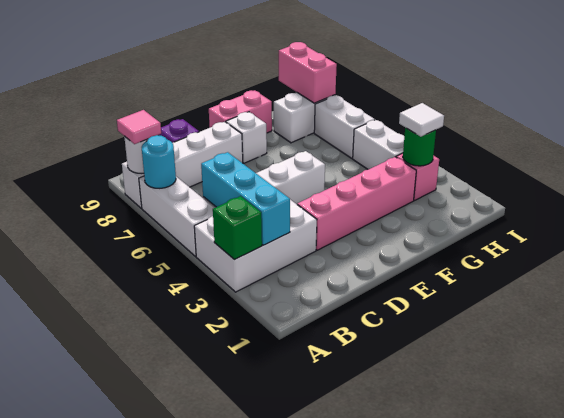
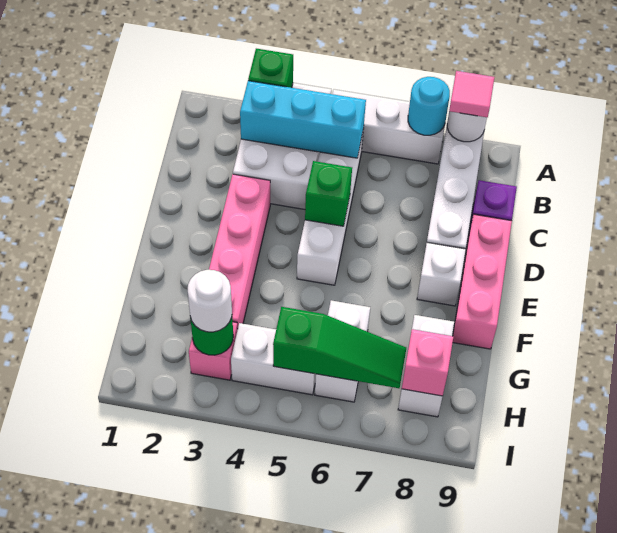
none -> green 1x1 brick [305,161,352,226]
pink 1x2 brick [209,90,272,133] -> pink 1x3 brick [453,214,512,349]
white 1x1 tile [399,103,444,137] -> white 1x1 round brick [188,270,232,332]
none -> green 1x3 slope [273,307,406,388]
white 1x2 brick [314,95,375,158] -> white 1x2 brick turned to [315,300,370,402]
pink 1x2 brick [279,42,337,103] -> pink 1x1 brick [402,329,453,396]

